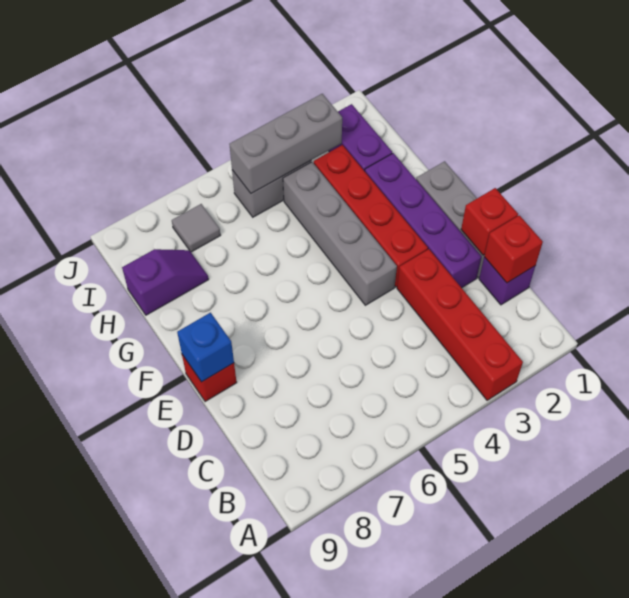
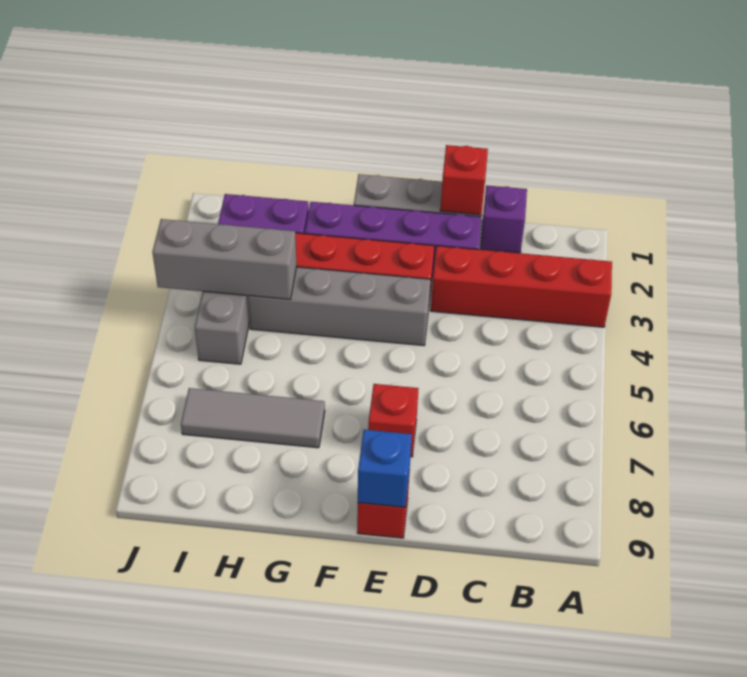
red 1x1 brick [484,215,543,283] -> red 1x1 brick moved to [368,384,419,457]
purple 1x2 slope [122,249,209,315] -> none
grey 1x3 brick [229,94,342,193] -> grey 1x3 brick turned to [152,219,297,299]
grey 1x1 tile [172,204,221,252] -> grey 1x3 tile [181,388,325,448]

